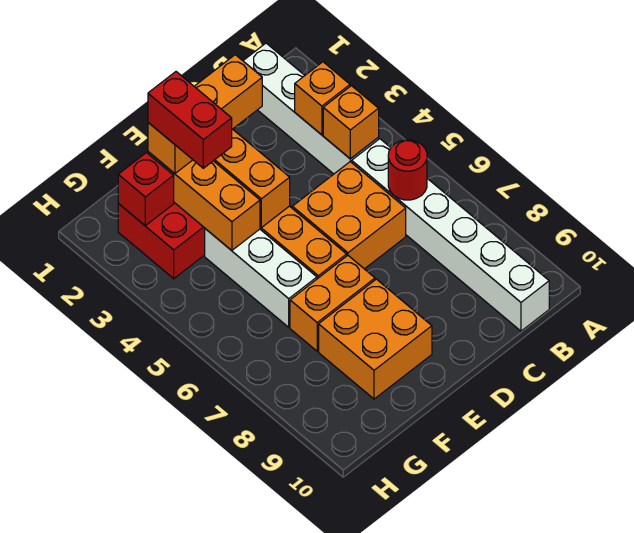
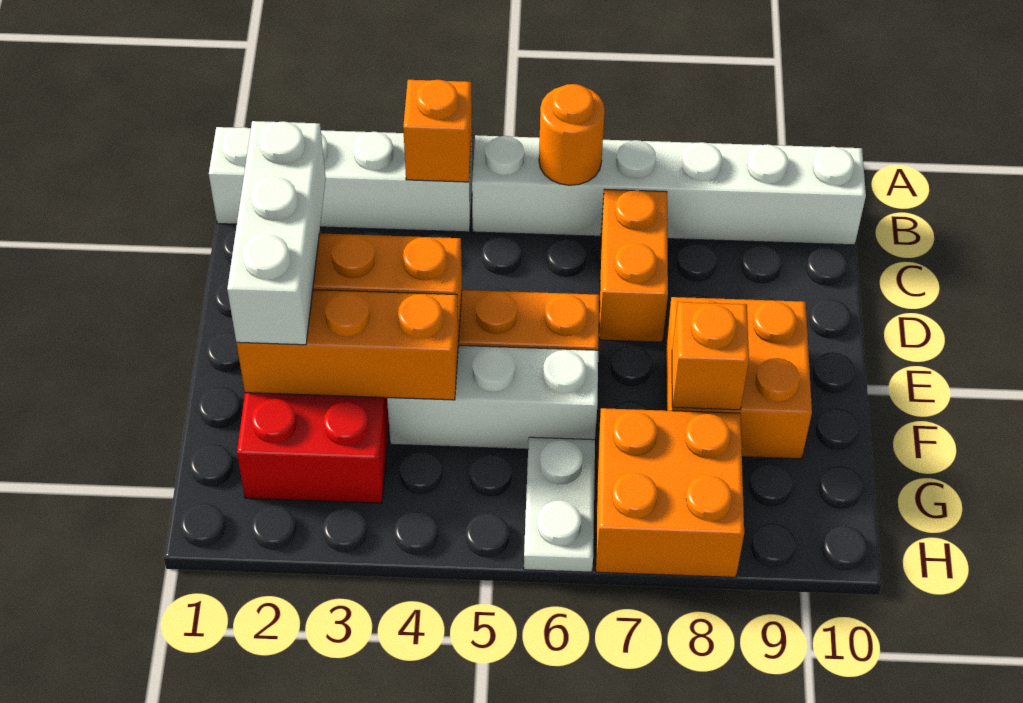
orange 1x1 brick [295,62,350,135] -> orange 1x1 brick moved to [672,302,749,410]
red 1x1 round brick [388,140,427,200] -> orange 1x1 round brick [539,84,605,185]
orange 2x2 brick [292,162,406,269] -> orange 2x2 brick moved to [596,408,744,577]
orange 1x3 brick [148,55,262,174] -> white 1x3 brick [227,121,326,345]
orange 1x2 brick [290,255,375,351] -> orange 1x2 brick moved to [599,189,668,342]
red 1x2 brick [148,72,232,168] -> none
red 1x1 brick [118,153,174,226] -> none
none -> white 1x2 plate [524,437,595,572]

